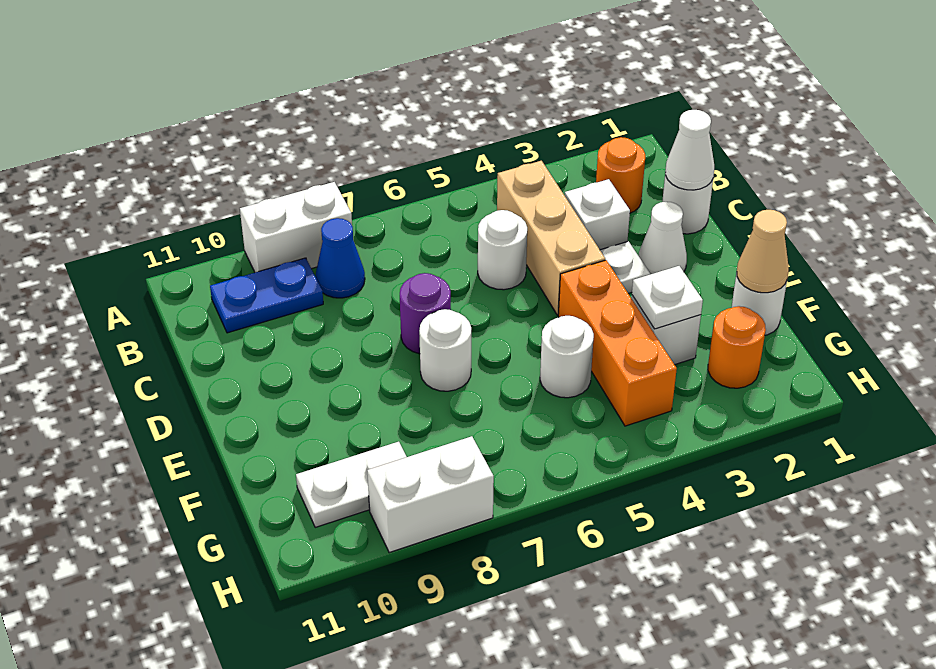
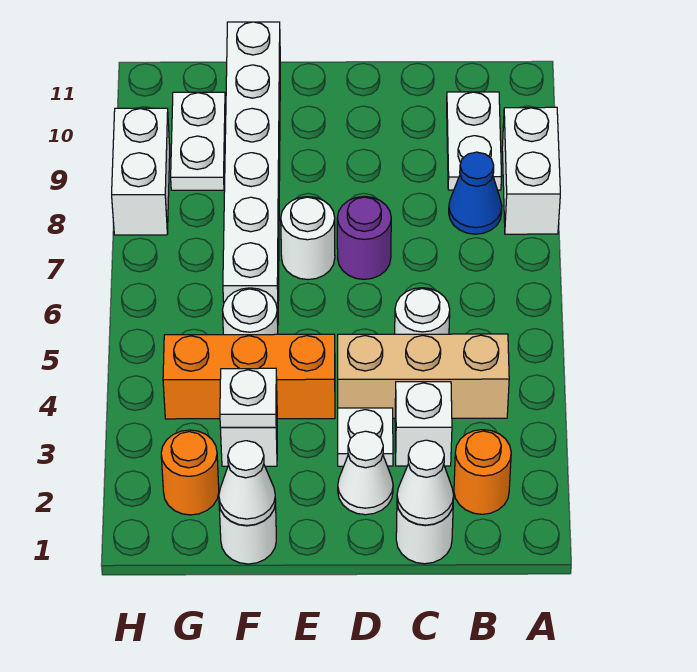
blue 1x2 plate [210,258,323,333] -> white 1x2 plate [447,92,501,190]
tan 1x1 cone [737,210,789,293] -> white 1x1 cone [219,441,276,525]
none -> white 1x6 brick [223,22,280,323]

